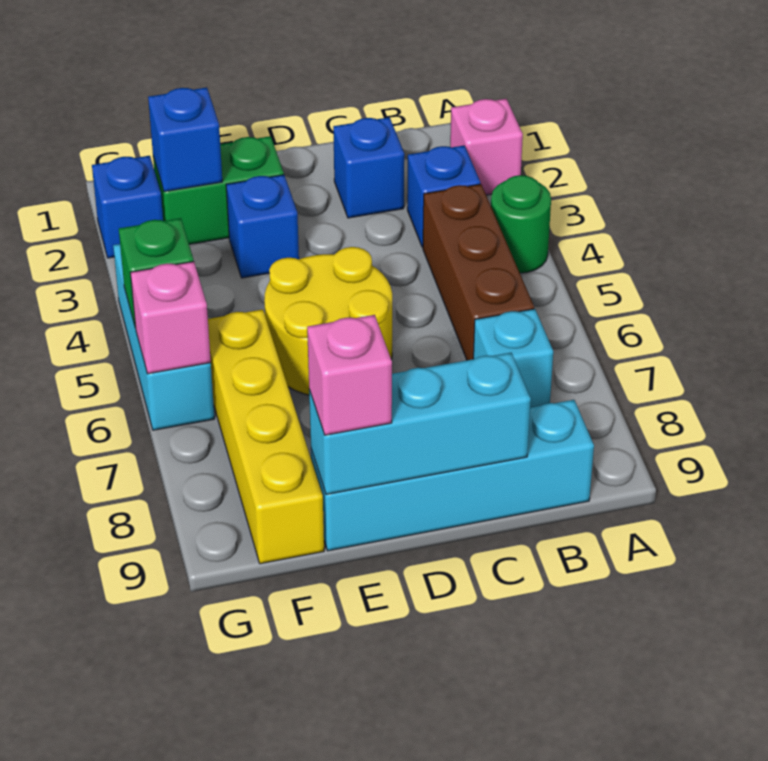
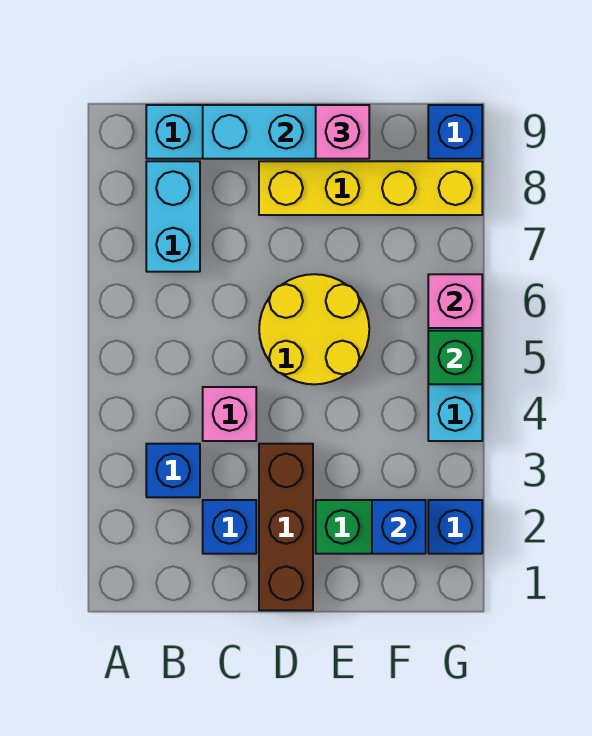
pink 1x1 brick [450,99,523,195] -> pink 1x1 brick moved to [203,387,256,441]
green 1x1 round brick [491,175,551,273] -> none
brown 1x3 brick [423,184,534,360] -> brown 1x3 brick moved to [259,444,313,610]
cyan 1x1 brick [473,309,553,408] -> cyan 1x2 brick [146,161,200,272]
blue 1x1 brick [226,175,299,278] -> blue 1x1 brick moved to [428,105,482,159]
yellow 1x4 brick [208,309,324,564] -> yellow 1x4 brick turned to [259,161,482,215]

